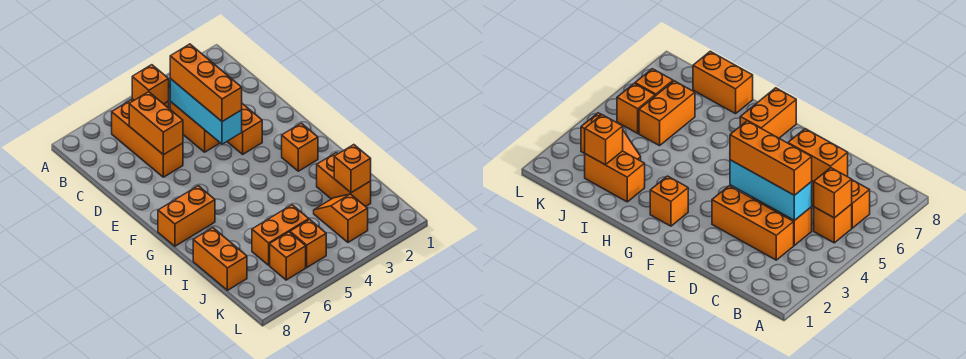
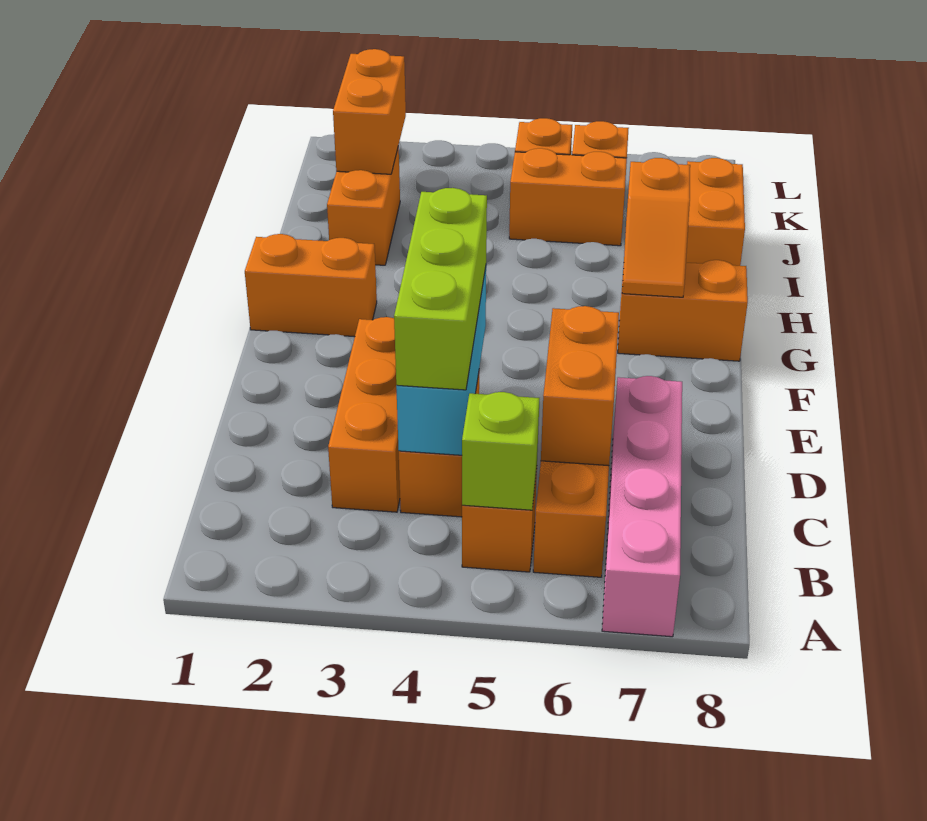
none -> pink 1x4 brick [602,376,682,637]
orange 1x1 brick [132,65,169,104] -> lime 1x1 brick [462,392,540,510]
orange 1x3 brick [170,44,242,122] -> lime 1x3 brick [394,188,487,390]
orange 1x1 brick [282,123,318,171] -> orange 1x2 brick [245,234,377,337]
orange 1x1 brick [334,145,371,193] -> orange 1x2 brick [333,49,406,174]
orange 1x2 slope [314,194,368,242] -> orange 1x2 slope moved to [622,158,690,297]

